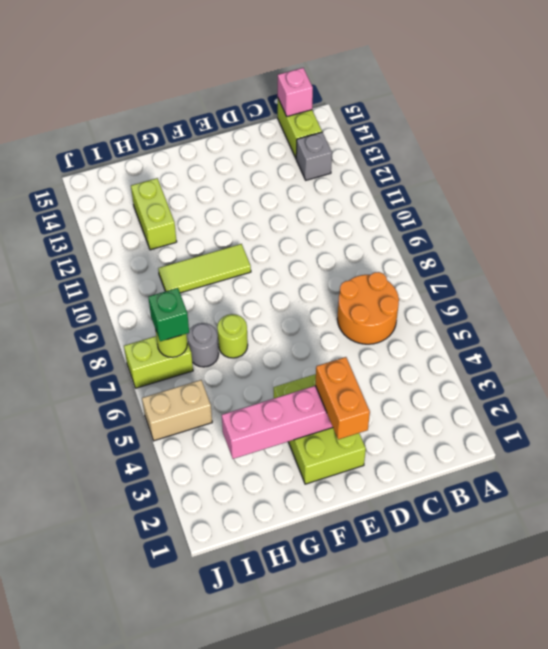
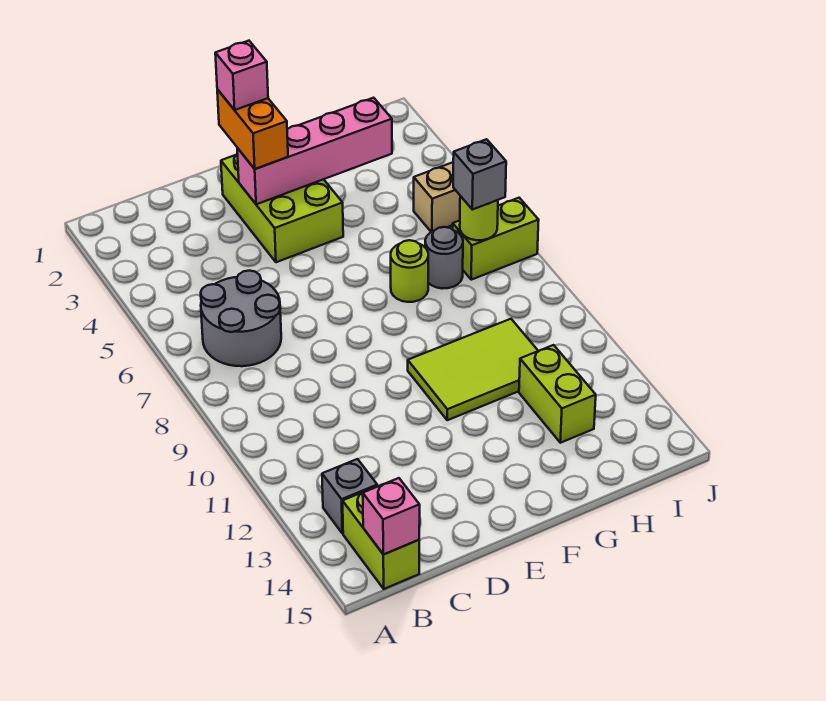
orange 2x2 round brick [337,272,399,344] -> grey 2x2 round brick [201,271,281,366]
none -> pink 1x1 brick [215,41,268,110]
lime 1x3 tile [158,244,251,293] -> lime 2x3 tile [408,319,538,420]
green 1x1 brick [148,288,189,341] -> grey 1x1 brick [453,139,506,210]

